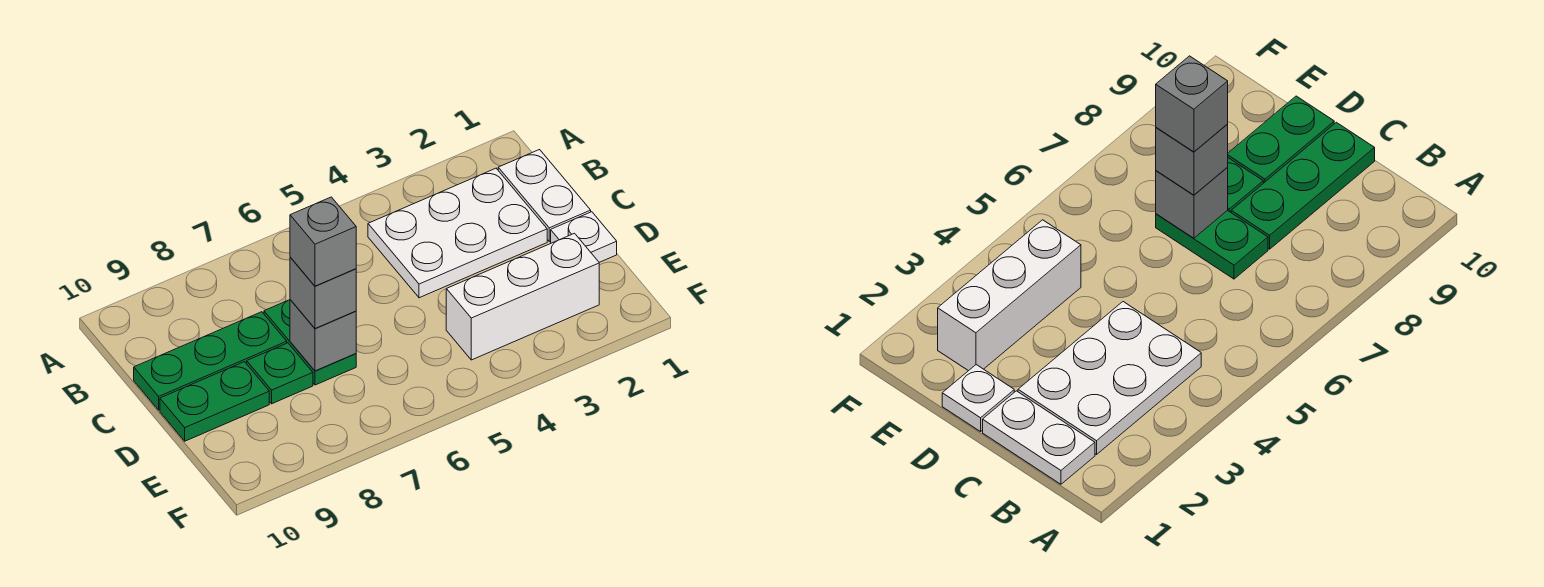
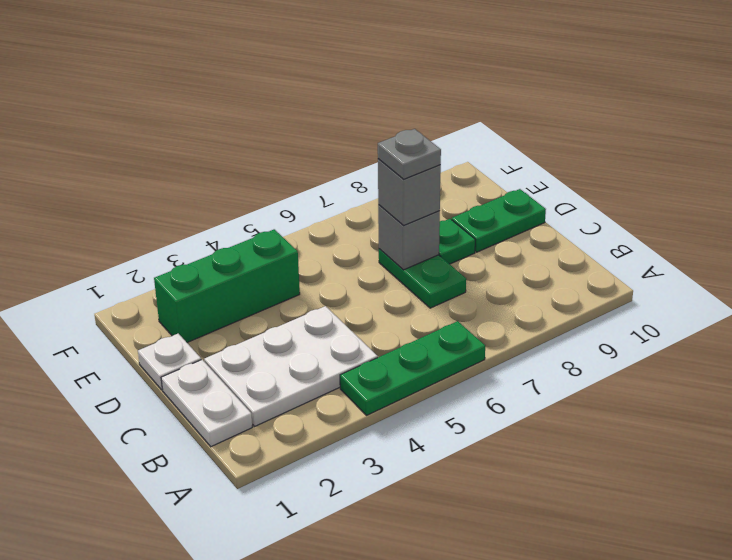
green 1x3 plate [134,312,287,410] -> green 1x3 plate moved to [340,321,485,415]
grey 1x1 brick [290,197,356,286] -> grey 1x1 plate [378,129,441,179]
white 1x3 brick [446,233,599,360] -> green 1x3 brick [154,229,300,342]

